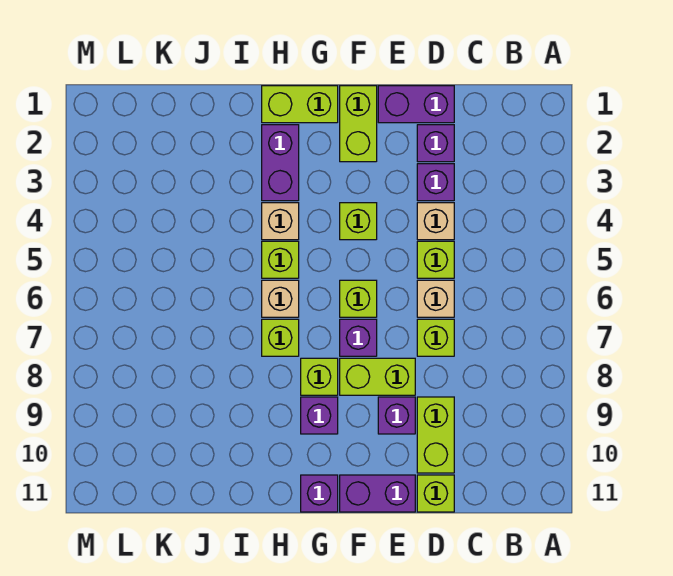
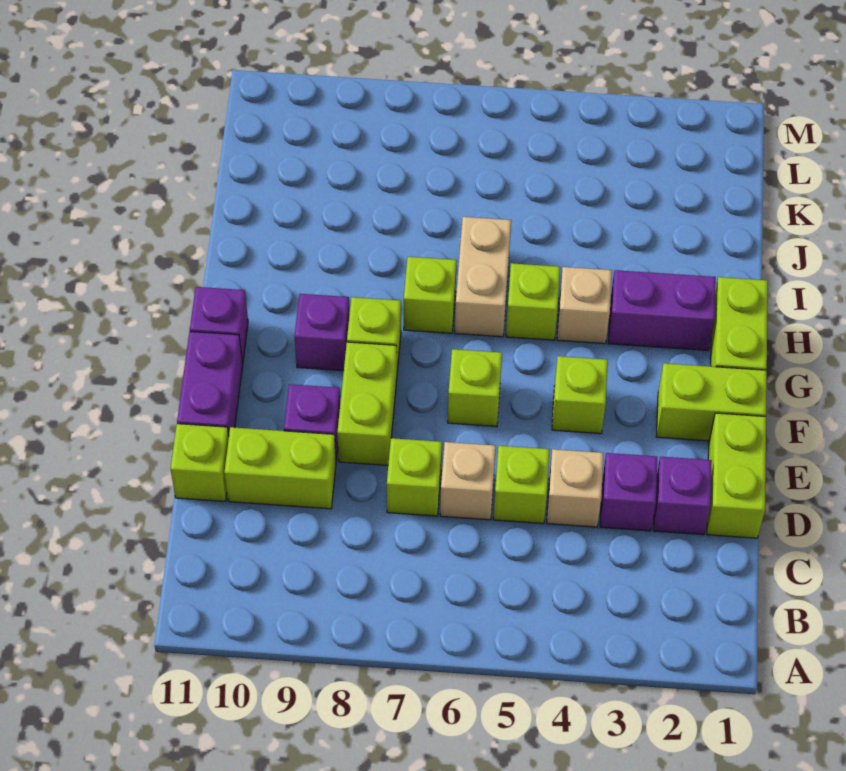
purple 1x2 brick [378,86,454,123] -> lime 1x2 brick [707,413,766,538]
purple 1x1 brick [340,319,377,356] -> none
tan 1x1 brick [262,280,299,317] -> tan 1x2 brick [455,217,511,337]

